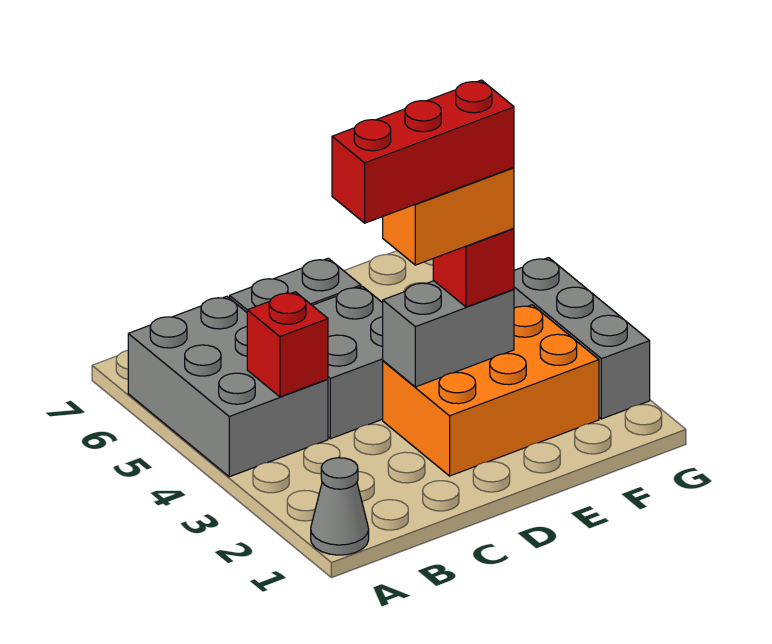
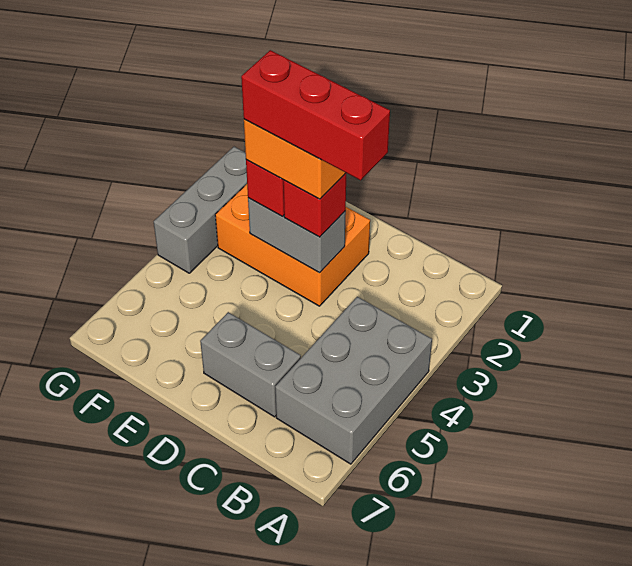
grey 1x1 cone [311,458,369,555] -> none
red 1x1 brick [247,292,328,397] -> red 1x1 brick moved to [283,173,346,237]
grey 2x2 brick [312,287,383,439] -> none

